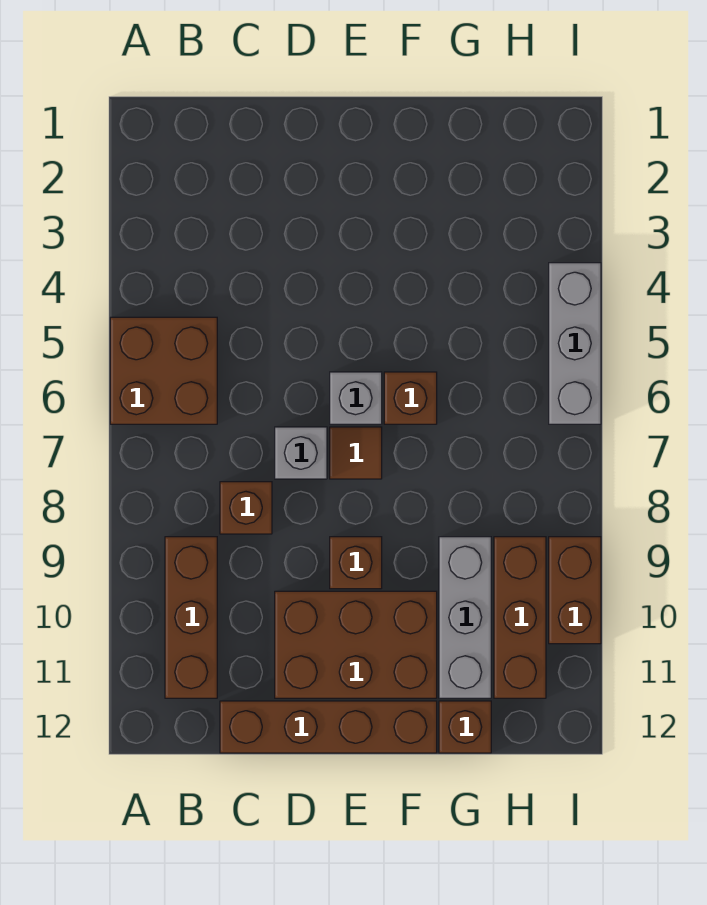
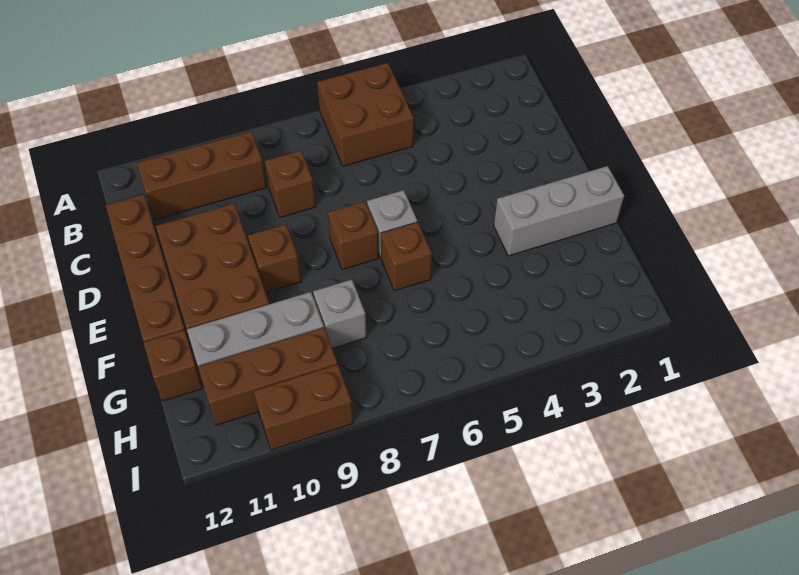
grey 1x1 brick [275,427,327,479] -> grey 1x1 brick moved to [313,280,366,348]
brown 1x1 tile [330,427,382,479] -> brown 1x1 brick [328,201,379,270]
grey 1x3 brick [549,263,601,424] -> grey 1x3 brick moved to [494,166,624,256]

